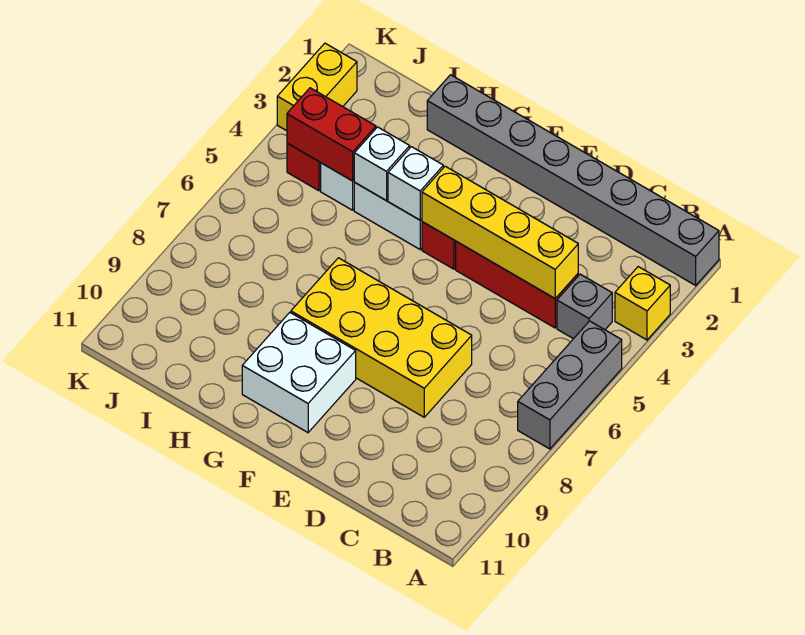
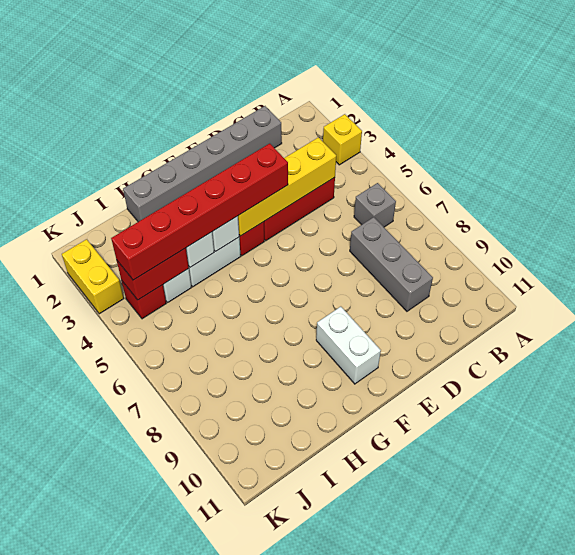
grey 1x8 brick [427,75,719,285] -> grey 1x6 brick [123,106,282,222]
grey 1x3 brick [518,321,622,449] -> grey 1x3 brick moved to [350,217,433,311]
grey 1x1 brick [557,274,612,339] -> grey 1x1 brick moved to [354,183,396,227]
yellow 2x4 brick [291,258,472,417] -> none
none -> red 1x6 brick [111,144,288,280]
white 2x2 brick [242,313,356,432] -> white 1x2 brick [316,307,381,384]

